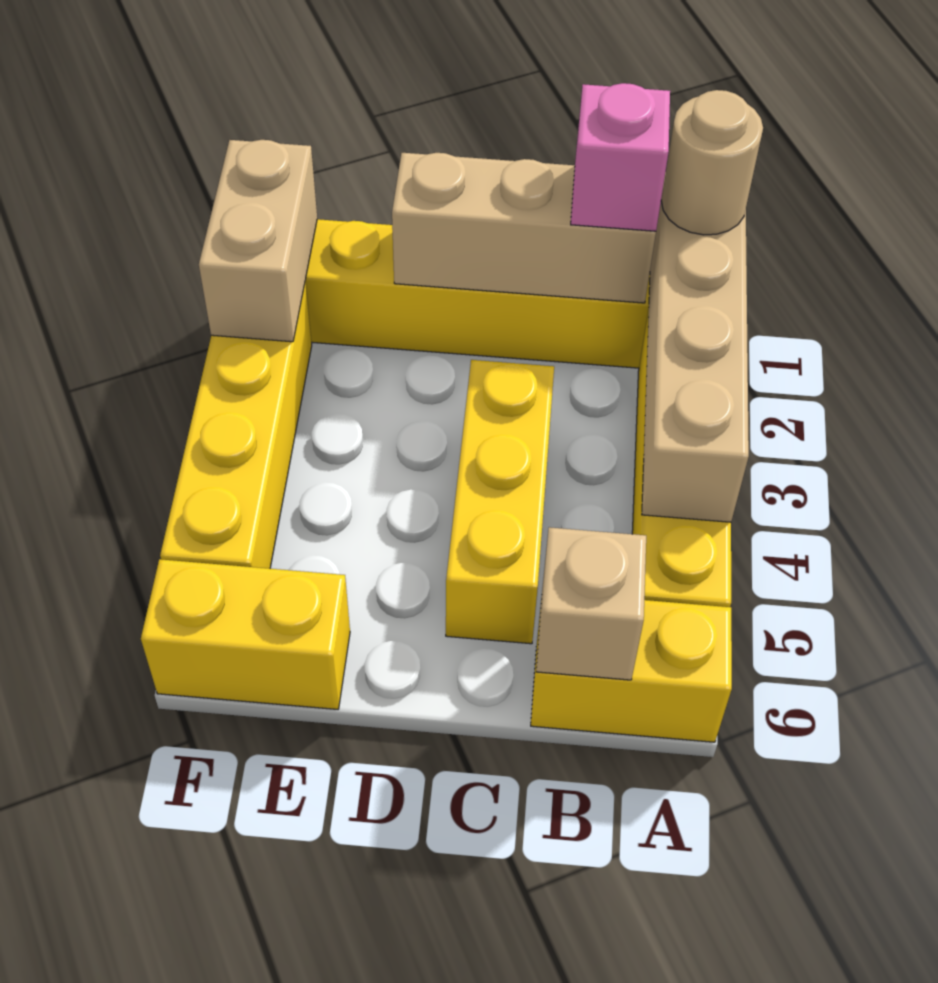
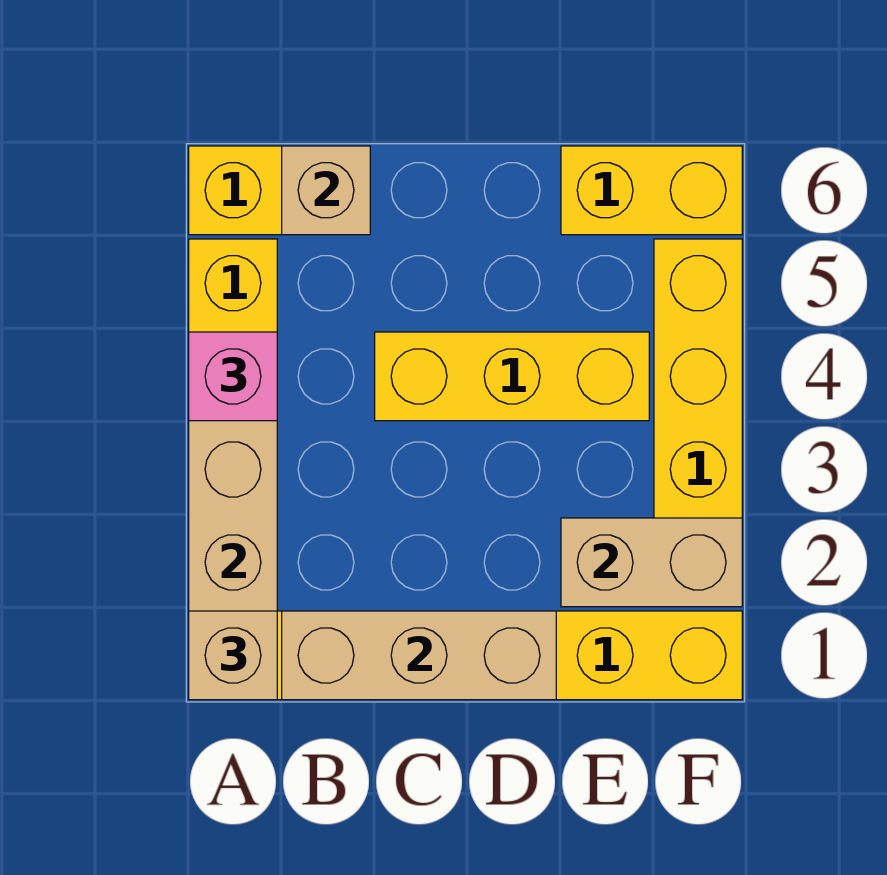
tan 1x1 round brick [661,90,763,235] -> tan 1x1 brick [189,611,277,700]
pink 1x1 brick [571,83,670,231] -> pink 1x1 brick moved to [189,332,277,421]
yellow 1x3 brick [446,360,554,644] -> yellow 1x3 brick turned to [375,332,649,421]
tan 1x2 brick [199,140,317,342] -> tan 1x2 brick turned to [561,518,742,607]

